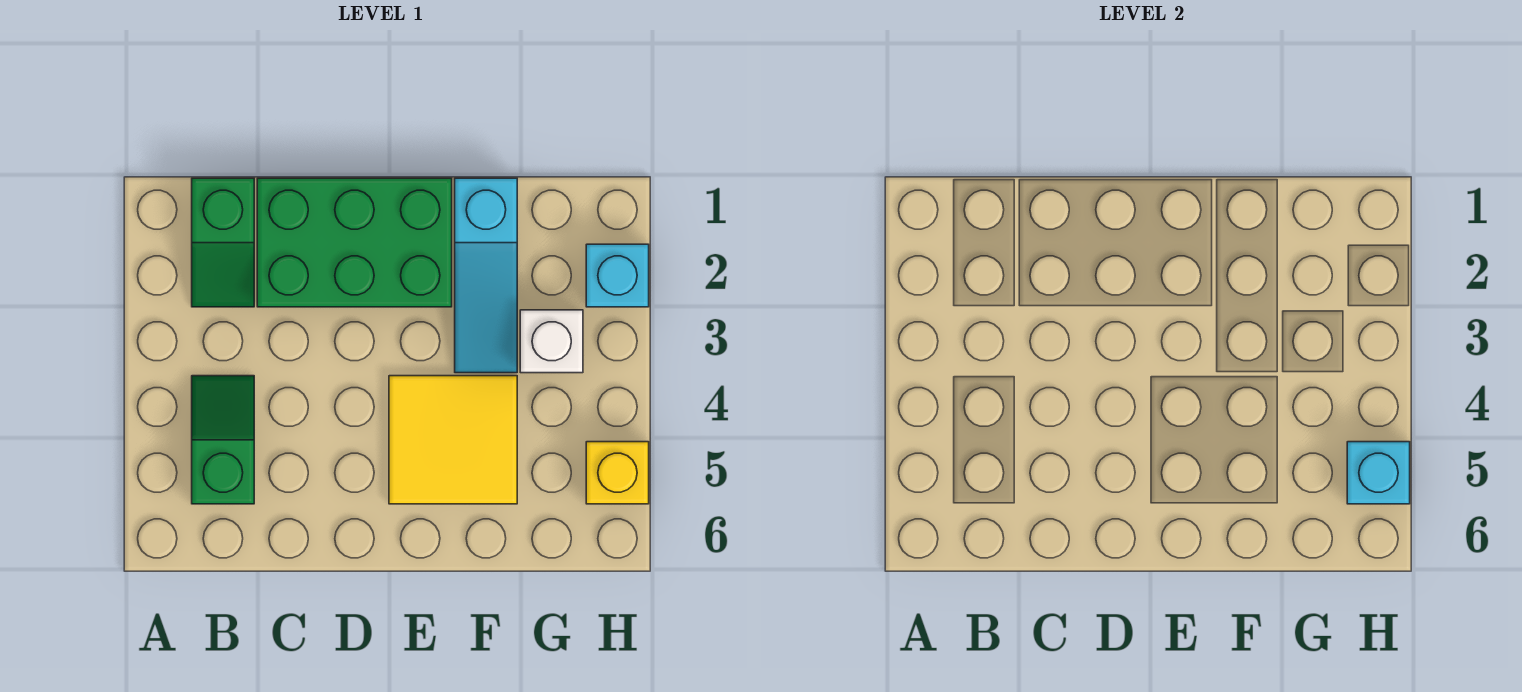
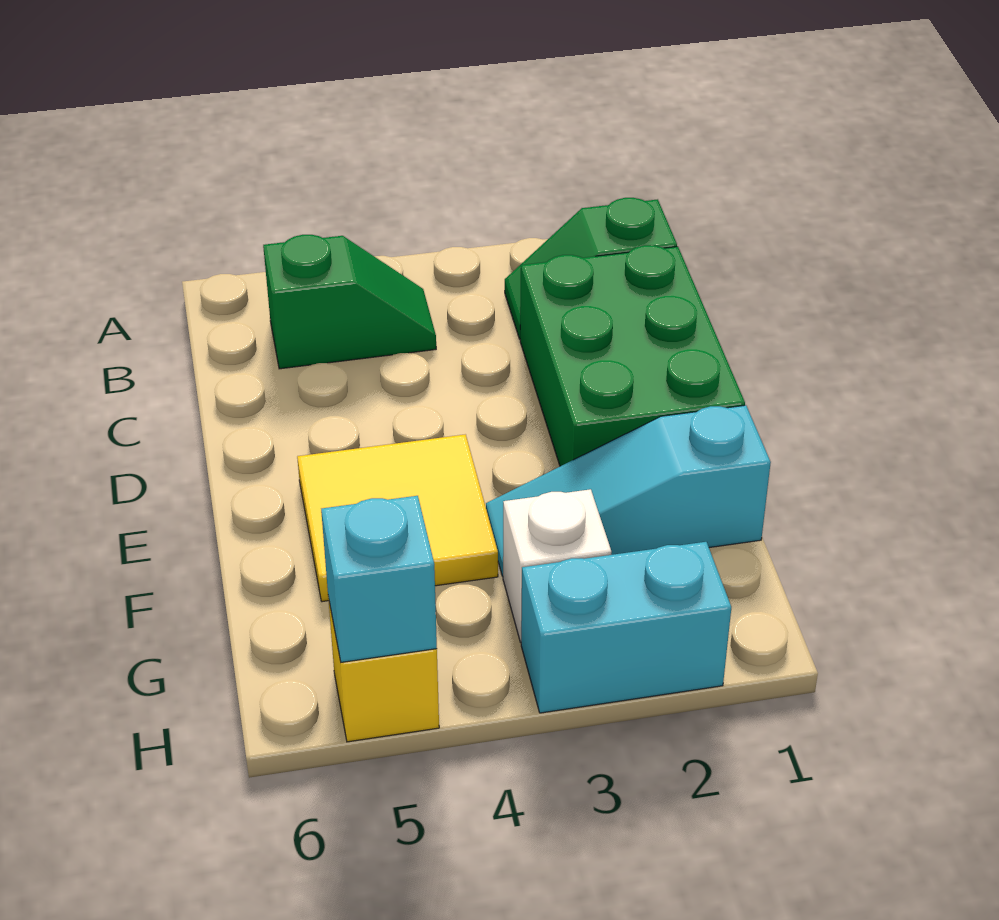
cyan 1x1 brick [586,244,649,307] -> cyan 1x2 brick [521,542,731,713]

